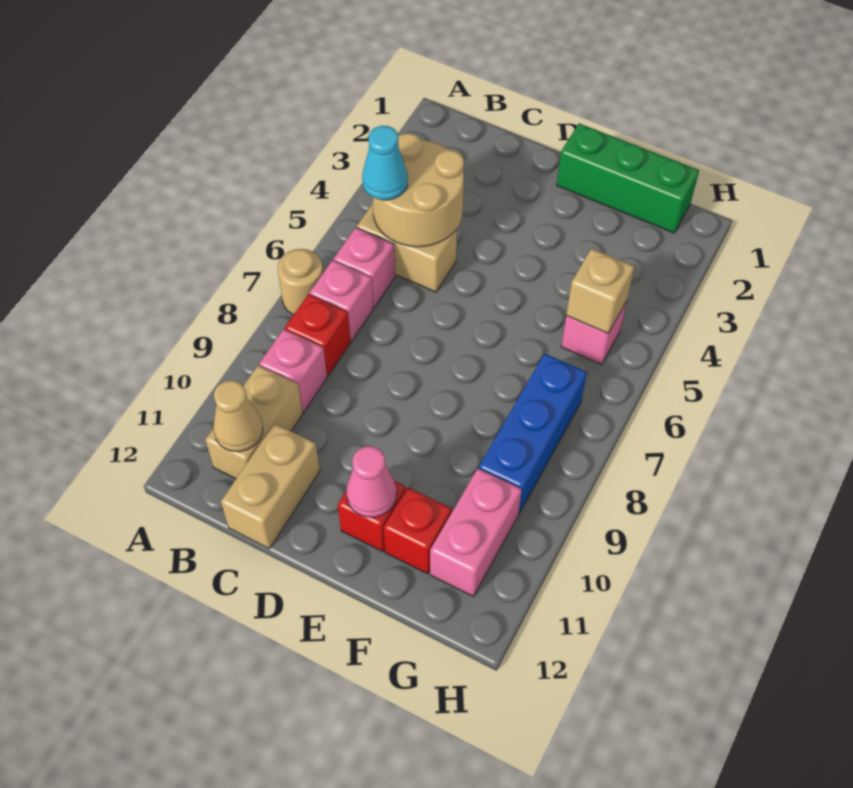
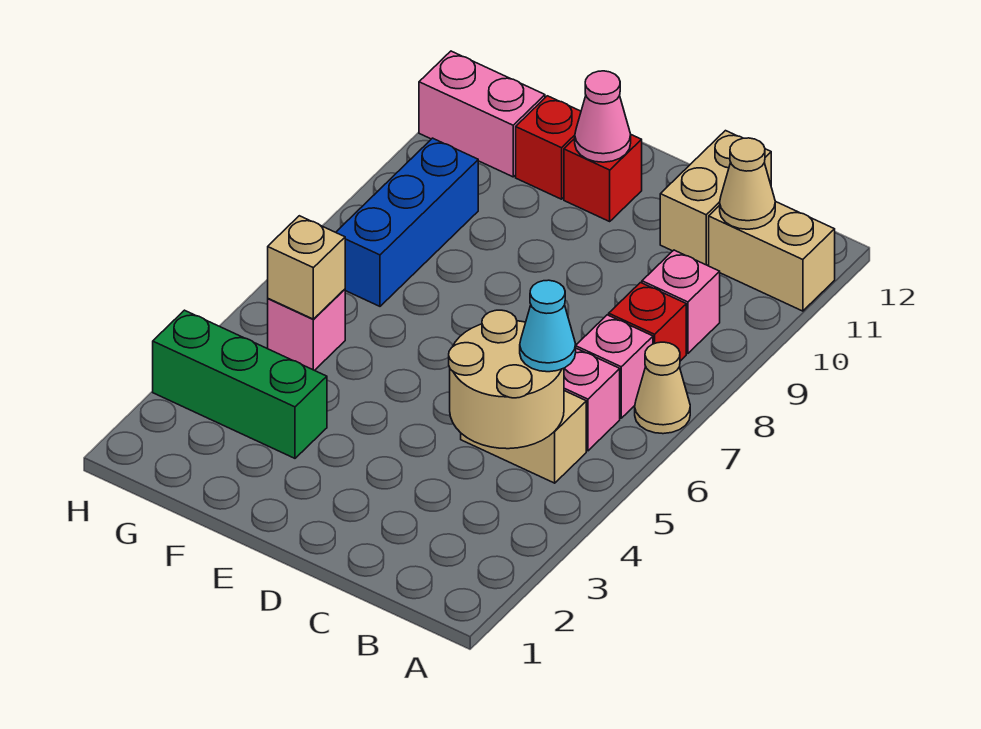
tan 1x1 round brick [278,249,323,315] -> tan 1x1 cone [635,342,690,434]
tan 1x2 brick [205,365,303,479] -> tan 1x2 brick turned to [709,201,835,311]
green 1x3 brick [557,123,699,233] -> green 1x3 brick moved to [153,310,327,458]
pink 1x2 brick [430,469,522,596] -> pink 1x2 brick turned to [419,51,545,177]

